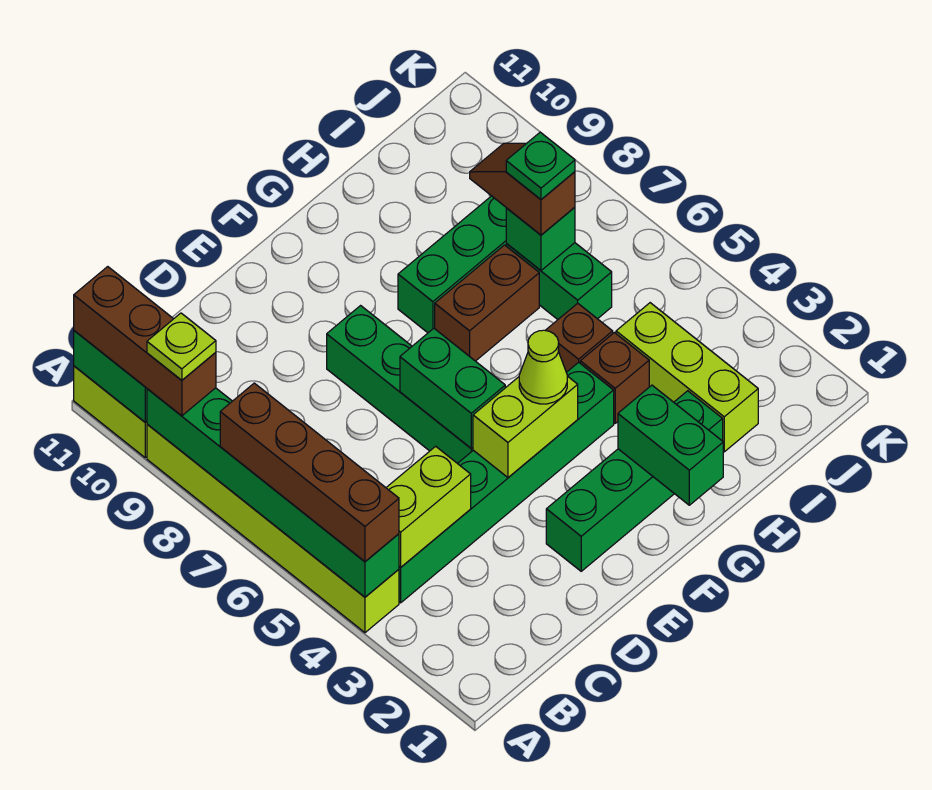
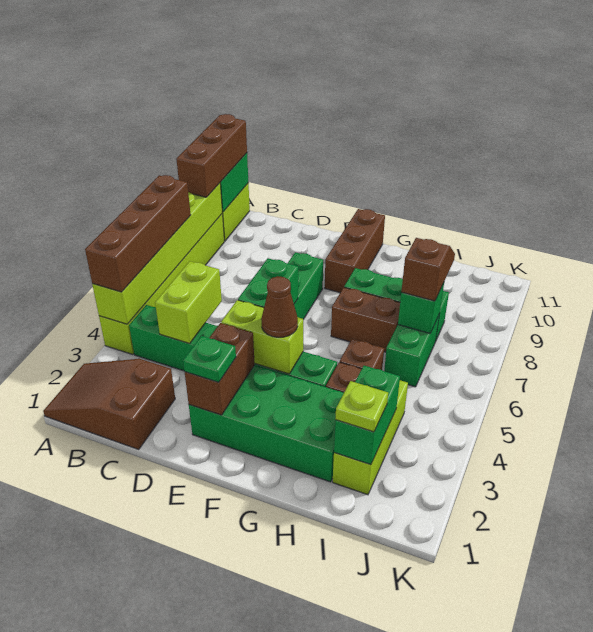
none -> brown 2x3 slope [43,359,175,449]
green 1x6 brick [147,388,399,597] -> lime 1x6 brick [92,183,222,324]
lime 1x1 plate [147,313,216,380] -> lime 1x1 plate moved to [335,381,388,432]
lime 1x2 brick [386,446,471,567] -> lime 1x2 brick turned to [155,261,222,343]
green 1x4 brick [546,391,723,571] -> green 2x4 brick [189,365,344,482]
none -> brown 1x2 brick [185,323,255,415]
lime 1x1 cone [519,330,567,404] -> brown 1x1 cone [261,276,298,337]
none -> brown 1x3 brick [325,209,385,293]
green 1x2 brick [618,385,723,505] -> green 1x2 brick moved to [334,366,400,465]
green 1x1 plate [506,132,575,199] -> green 1x1 plate moved to [183,336,236,382]

